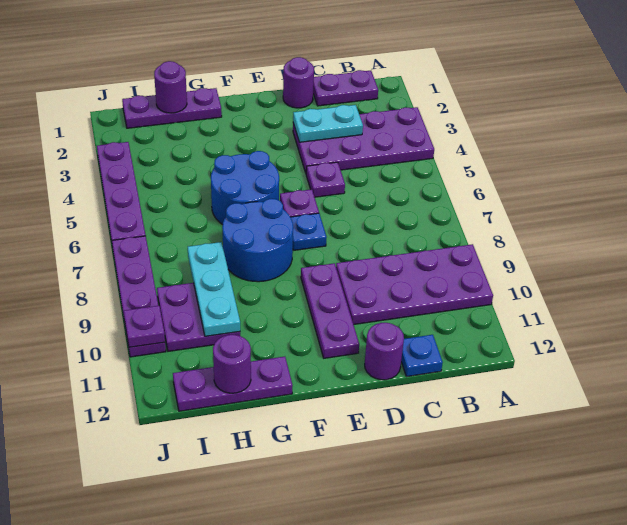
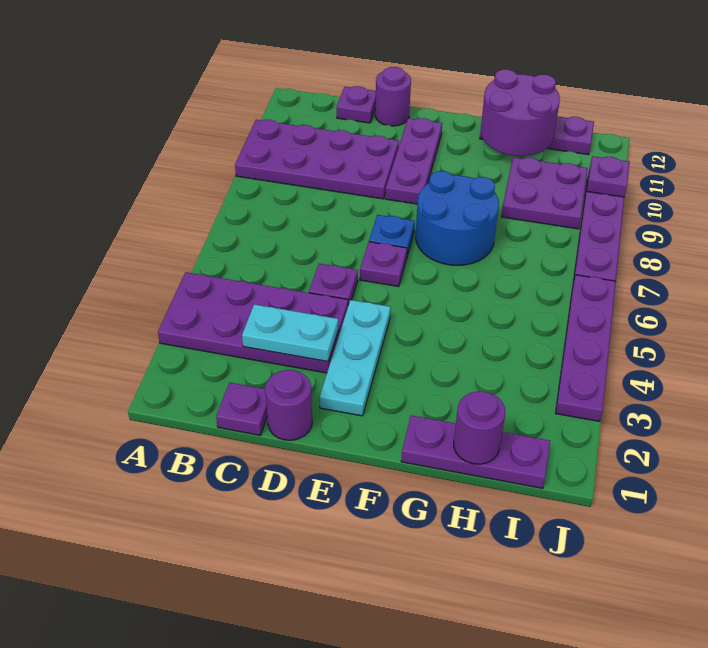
purple 1x2 plate [313,70,378,106] -> purple 1x1 plate [216,383,267,435]
blue 1x1 plate [401,335,443,377] -> purple 1x1 plate [337,86,376,123]
blue 2x2 round brick [211,151,279,225] -> none
cyan 1x3 plate [188,242,240,336] -> cyan 1x3 plate moved to [320,300,391,416]
purple 1x1 round brick [213,335,251,393] -> purple 2x2 round brick [481,69,560,156]

